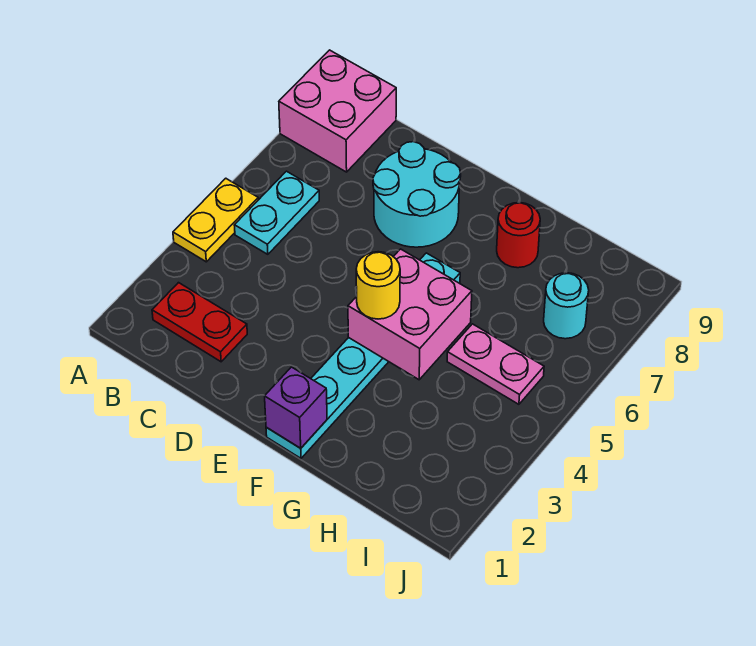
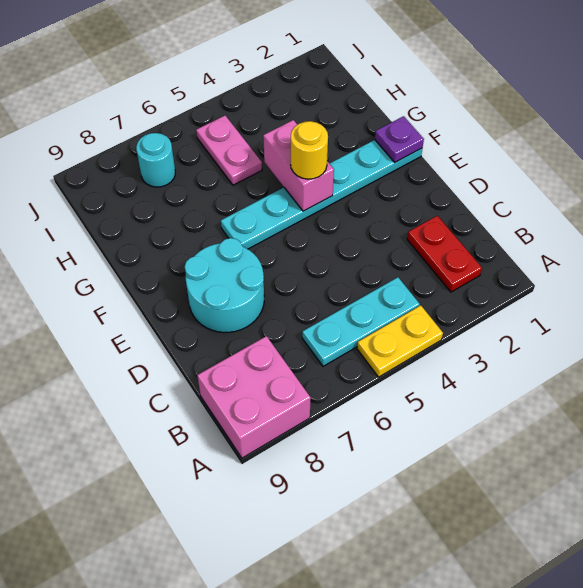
cyan 1x2 plate [234,171,319,254] -> cyan 1x3 plate [302,277,420,366]
purple 1x1 brick [265,367,327,448] -> purple 1x1 plate [375,116,424,162]
pink 2x2 brick [348,249,472,380] -> pink 1x2 brick [263,120,334,211]
red 1x1 round brick [497,203,540,268] -> none

